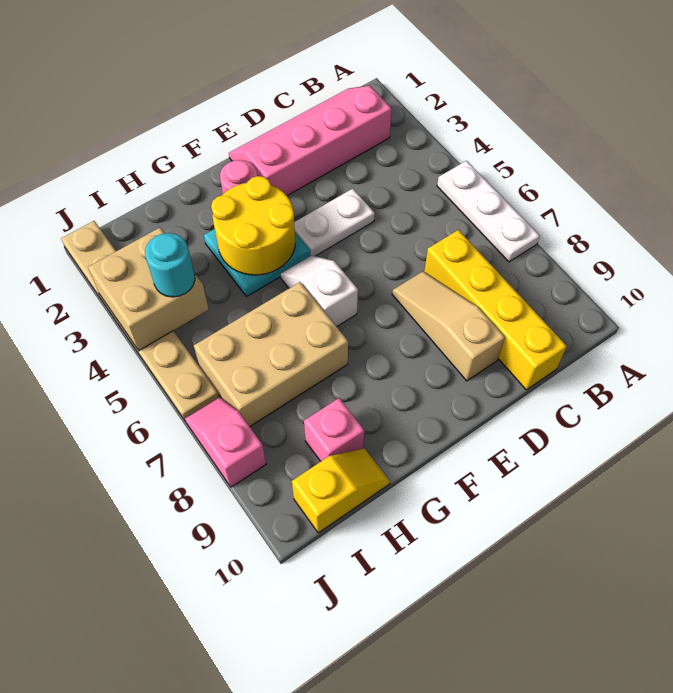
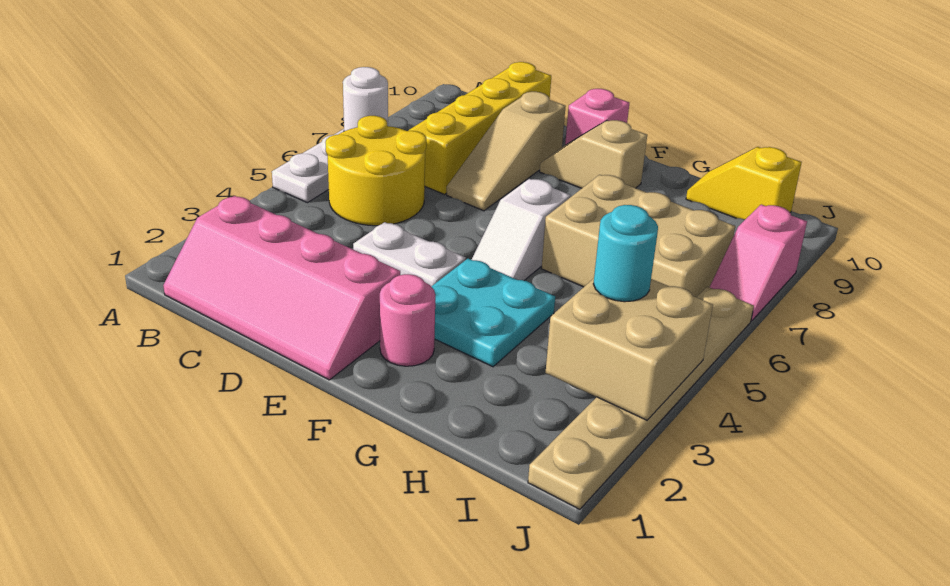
none -> white 1x1 round brick [343,67,388,131]
none -> tan 1x2 slope [540,120,647,188]
yellow 2x2 round brick [211,176,295,275] -> yellow 2x2 round brick moved to [326,116,426,226]
pink 1x1 brick [304,398,365,461] -> pink 1x1 brick moved to [565,89,629,145]

